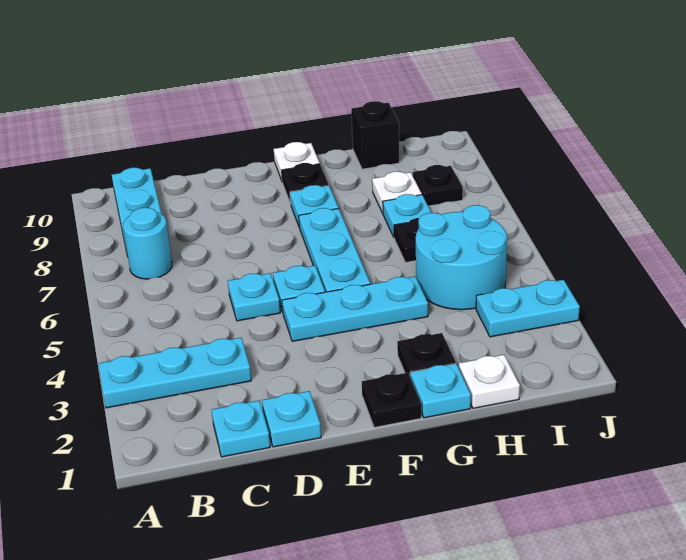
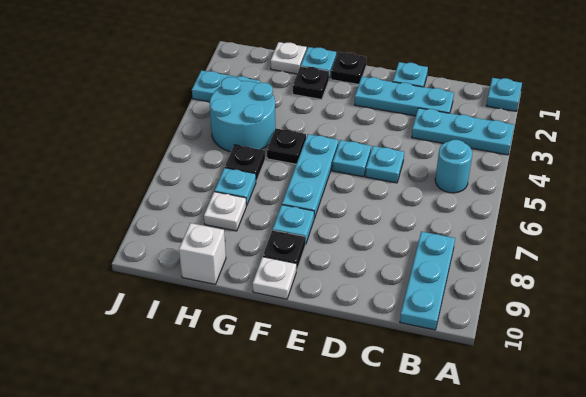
cyan 1x1 round brick [123,208,172,279] -> cyan 1x1 round brick moved to [435,140,472,193]
cyan 1x1 plate [212,401,270,457] -> cyan 1x1 plate moved to [486,78,522,111]
cyan 1x3 plate [282,276,428,341] -> cyan 1x3 plate moved to [355,77,454,116]
black 1x1 brick [351,101,400,169] -> white 1x1 brick [179,223,226,284]
black 1x1 plate [413,165,463,206] -> black 1x1 plate moved to [267,128,306,164]

